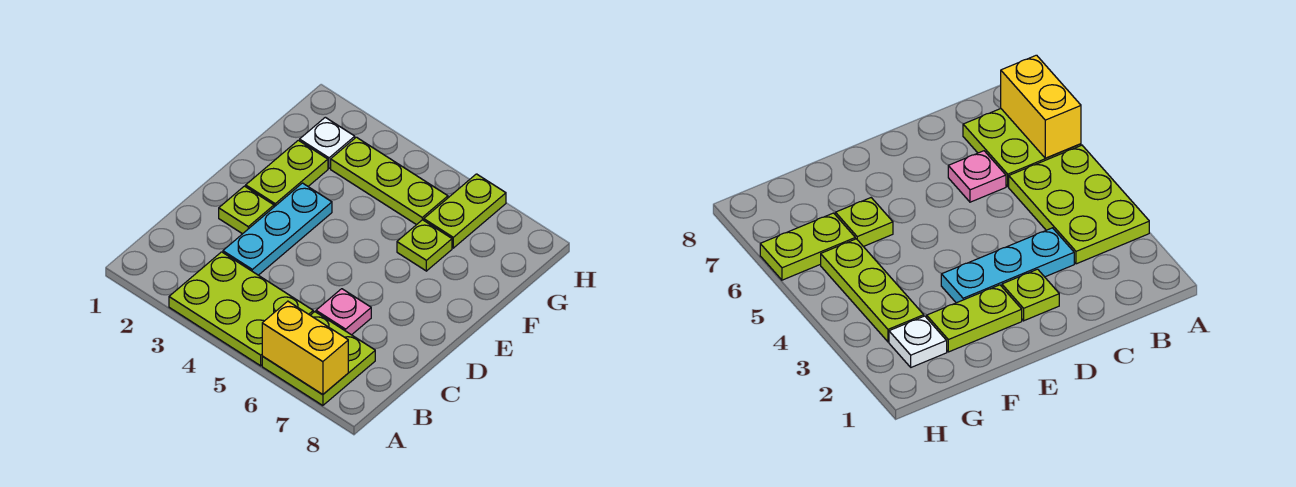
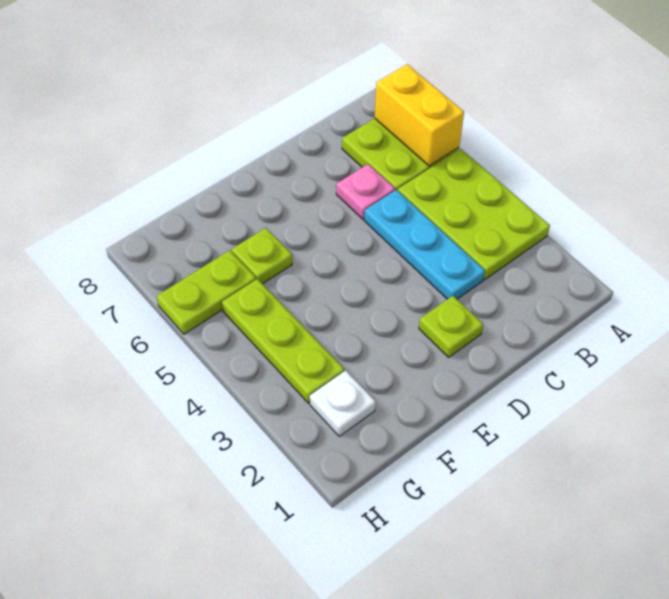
cyan 1x3 plate [223,183,332,275] -> cyan 1x3 plate turned to [364,190,485,299]
lime 1x2 plate [246,140,328,207] -> none

